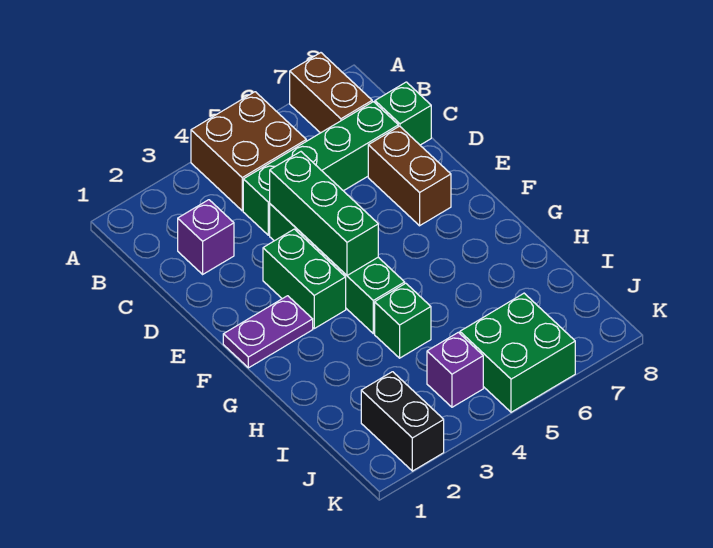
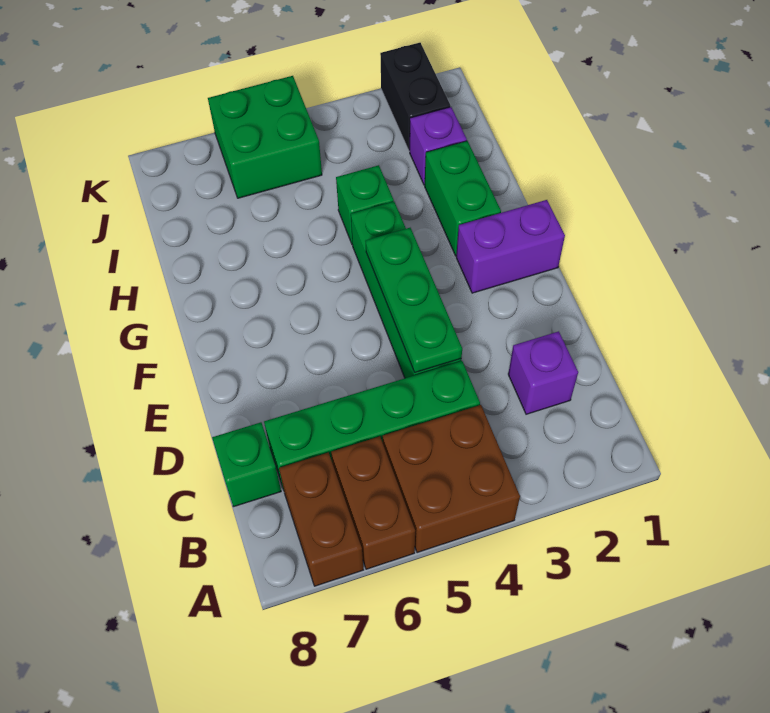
green 1x3 brick [270,152,378,275] -> green 1x3 plate [365,228,462,373]
brown 1x2 brick [368,126,451,226] -> brown 1x2 brick moved to [331,437,415,569]
green 1x2 brick [263,229,346,328] -> green 1x2 brick moved to [425,141,501,256]
purple 1x2 plate [223,296,313,368] -> purple 1x2 brick [456,200,565,293]
purple 1x1 brick [427,332,483,407] -> purple 1x1 brick moved to [410,107,467,185]

